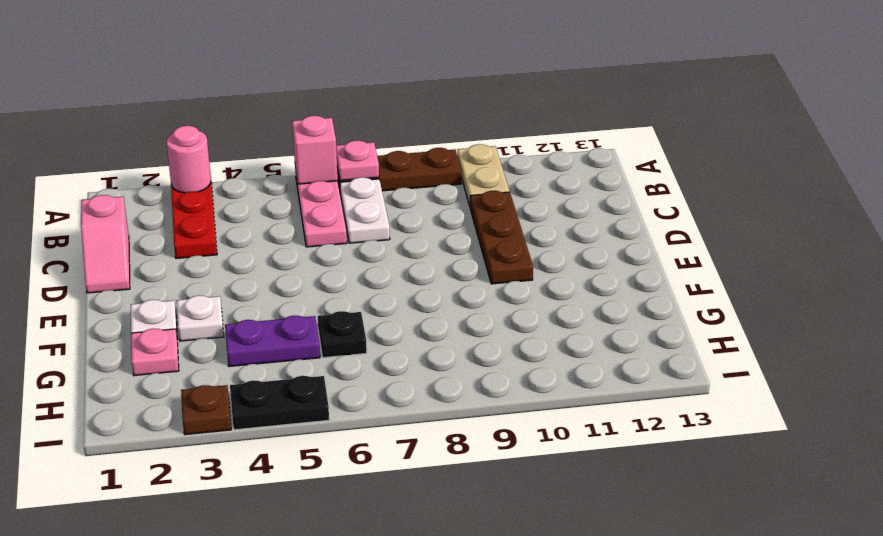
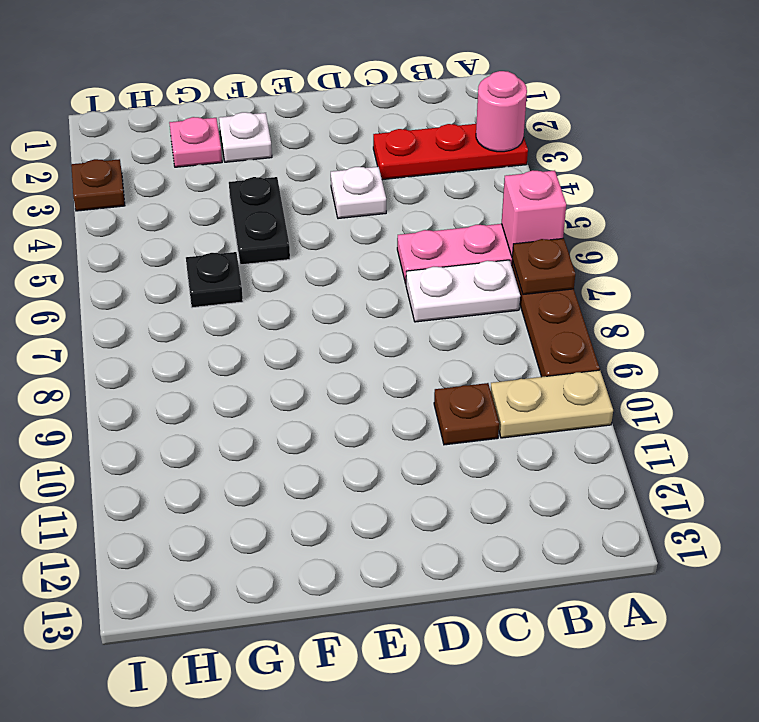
pink 1x1 plate [336,141,379,181] -> brown 1x1 plate [512,238,575,295]
pink 1x2 slope [81,195,130,293] -> none
brown 1x3 plate [470,191,533,284] -> brown 1x1 plate [434,383,499,445]
white 1x1 plate [177,295,224,341] -> white 1x1 plate moved to [331,167,386,219]
purple 1x2 plate [225,316,320,366] -> none
black 1x2 plate [230,376,329,430] -> black 1x2 plate moved to [229,177,290,265]

